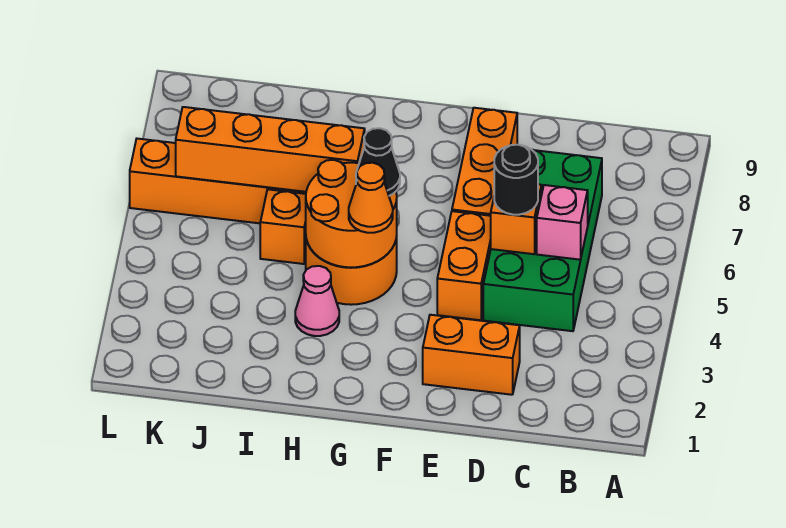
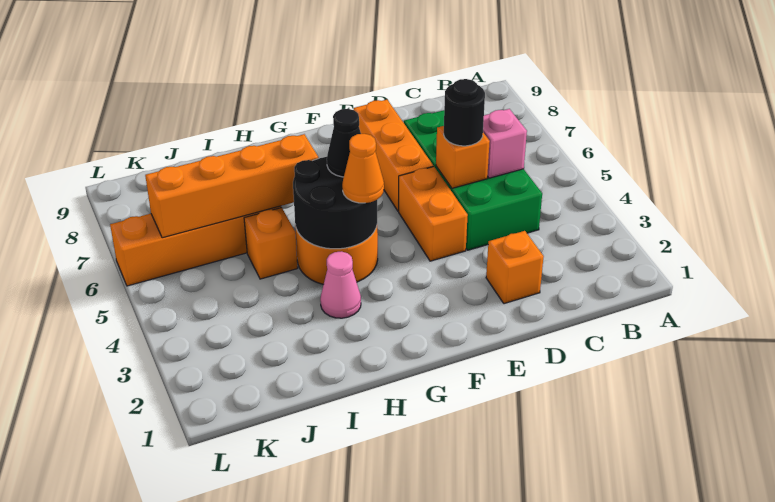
orange 1x2 brick [423,315,520,395] -> orange 1x1 brick [486,231,544,304]
orange 2x2 round brick [306,160,397,267] -> black 2x2 round brick [293,157,377,249]

